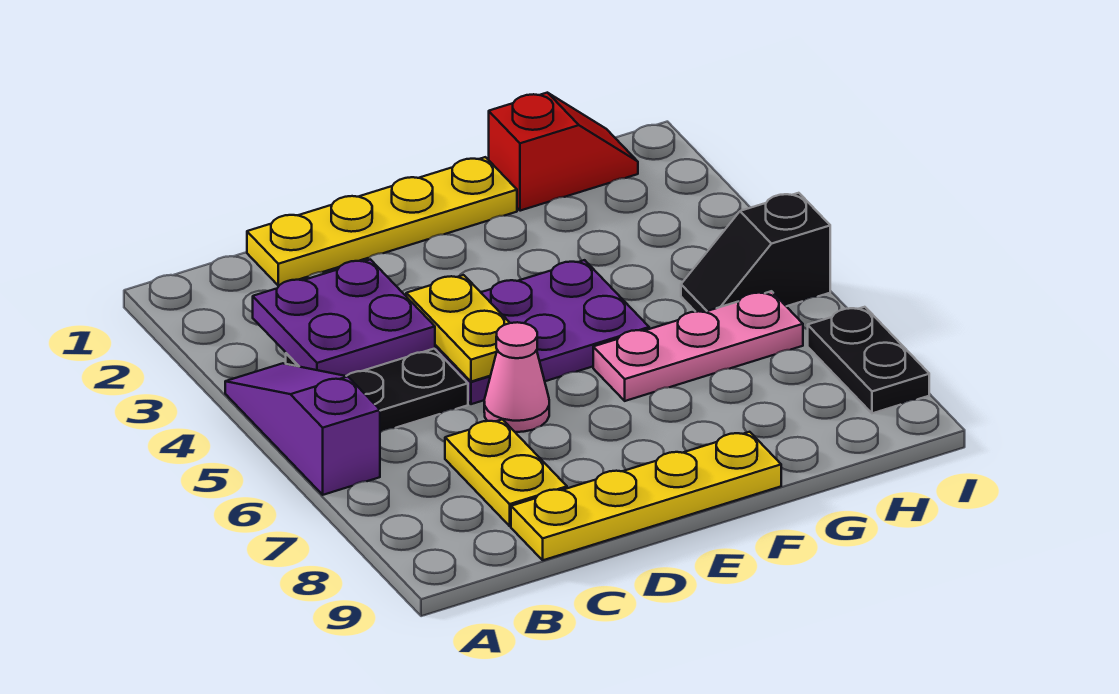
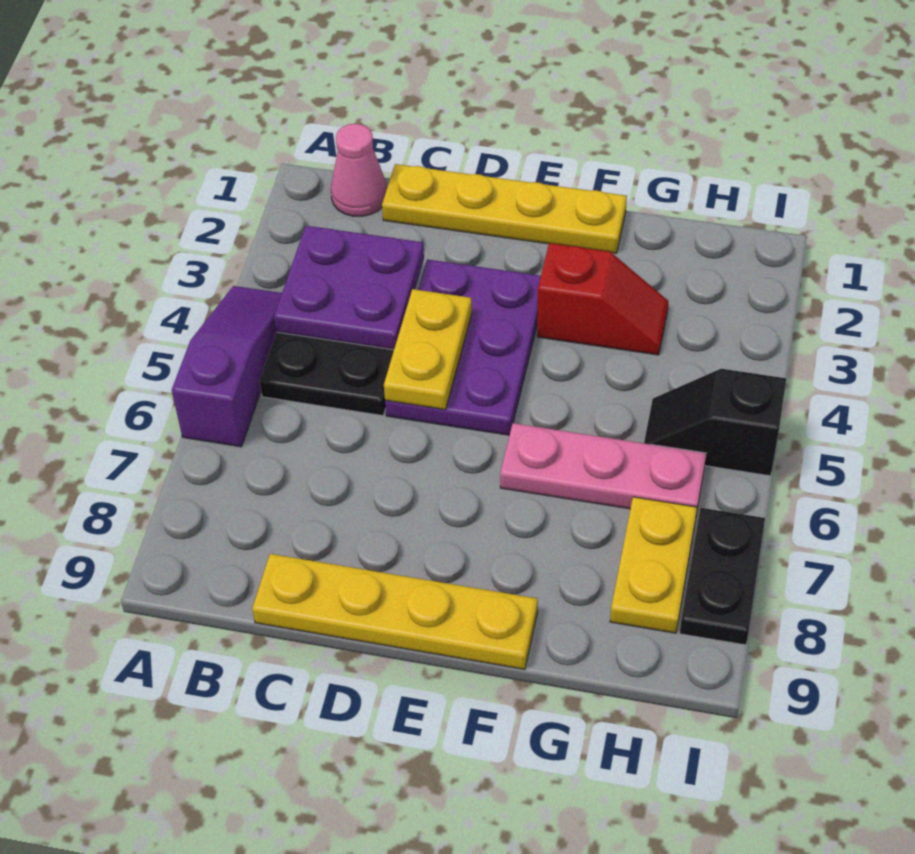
yellow 1x2 plate [445,419,567,526] -> yellow 1x2 plate moved to [610,497,697,633]
purple 2x3 plate [435,260,649,404] -> purple 2x3 plate turned to [385,259,541,435]
pink 1x1 cone [484,322,549,432] -> pink 1x1 cone moved to [331,124,387,216]
red 1x2 slope [489,93,638,211] -> red 1x2 slope moved to [537,243,668,355]

